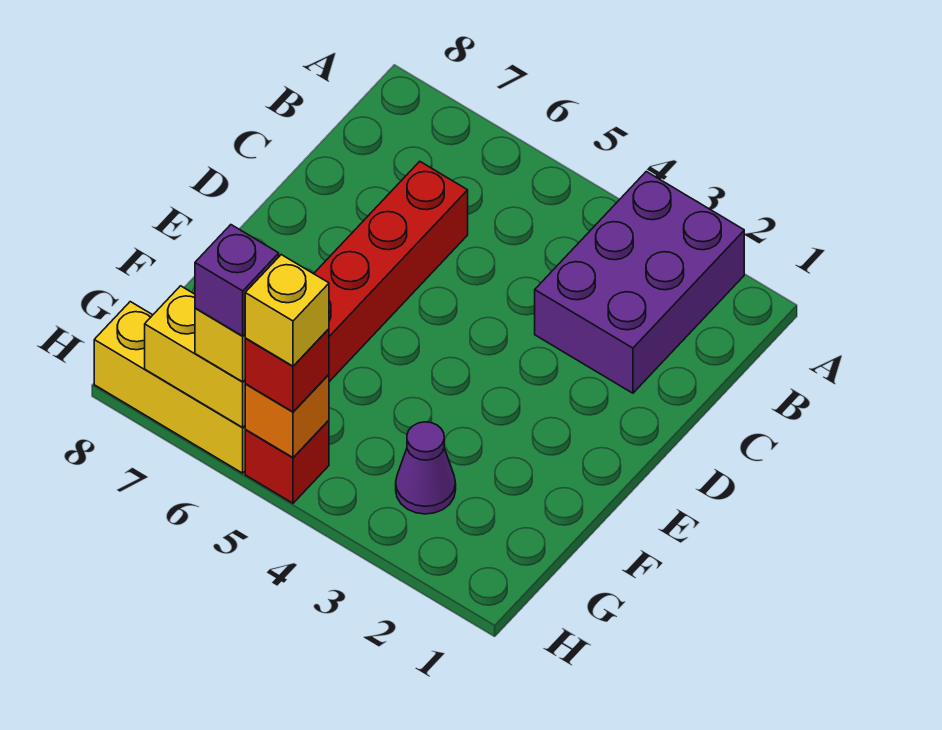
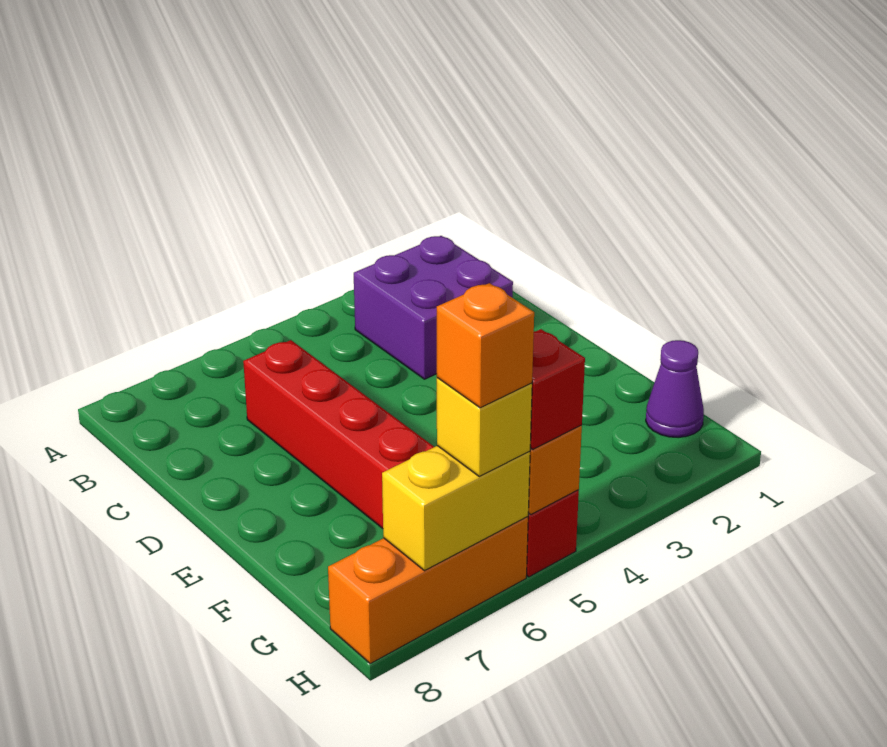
purple 2x3 brick [535,171,744,393] -> purple 2x2 brick [354,236,513,379]
purple 1x1 cone [396,422,456,514] -> purple 1x1 cone moved to [646,340,704,438]
yellow 1x1 brick [245,255,329,366] -> none
yellow 1x3 brick [94,302,245,473] -> orange 1x3 brick [328,517,528,664]
purple 1x1 brick [195,225,279,336] -> orange 1x1 brick [437,283,534,408]

